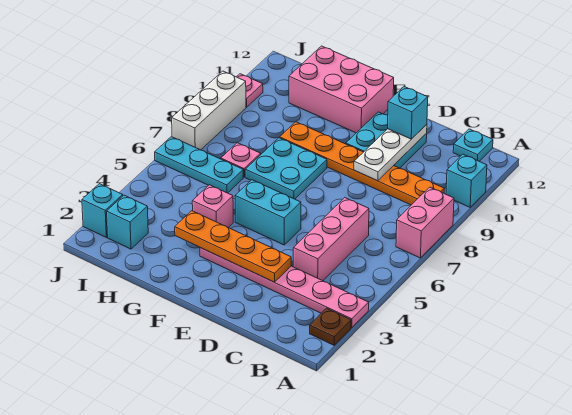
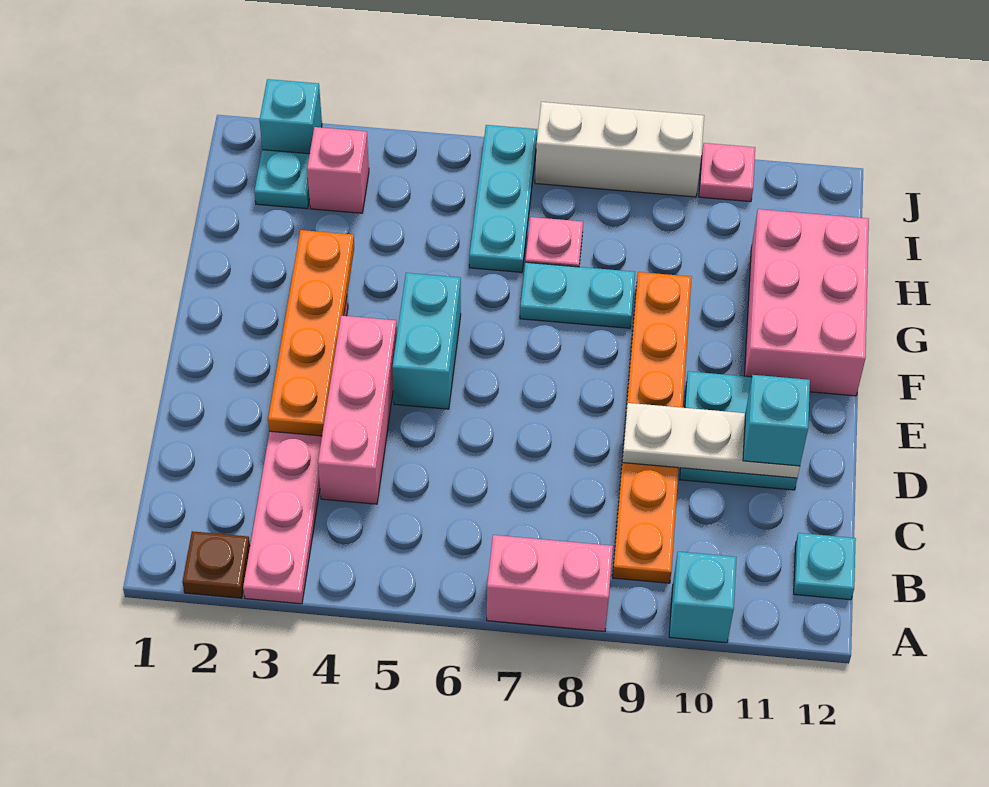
pink 1x3 brick [293,198,369,281] -> pink 1x3 brick turned to [318,316,397,504]
cyan 2x2 plate [245,138,327,199] -> cyan 1x2 plate [520,262,635,328]
pink 1x1 brick [192,185,233,227] -> pink 1x1 brick moved to [307,127,369,213]
cyan 1x1 brick [107,195,148,249] -> cyan 1x1 plate [254,150,310,209]

